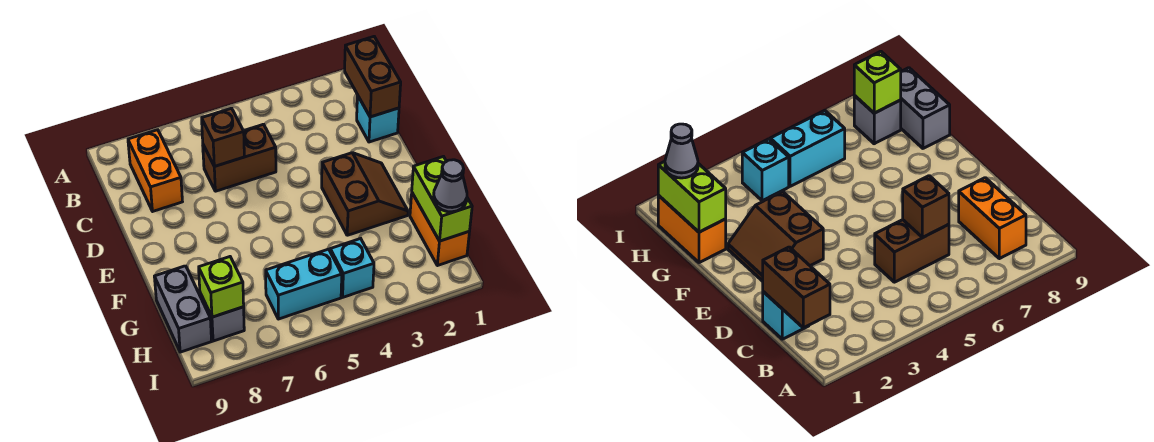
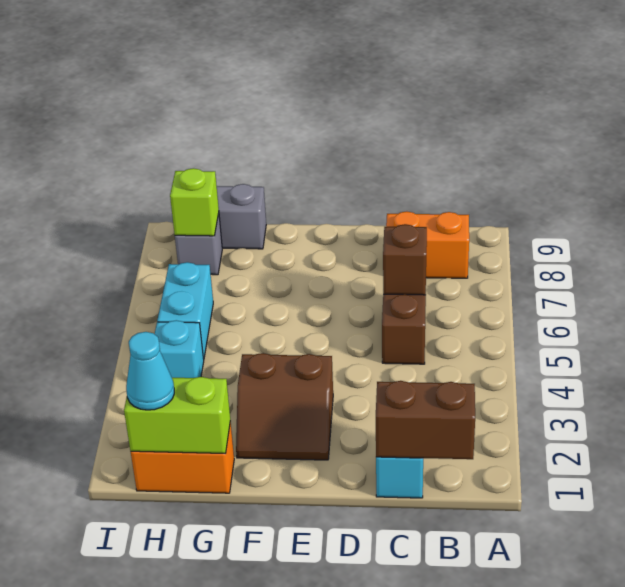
grey 1x1 cone [433,160,467,212] -> cyan 1x1 cone [126,332,174,410]

